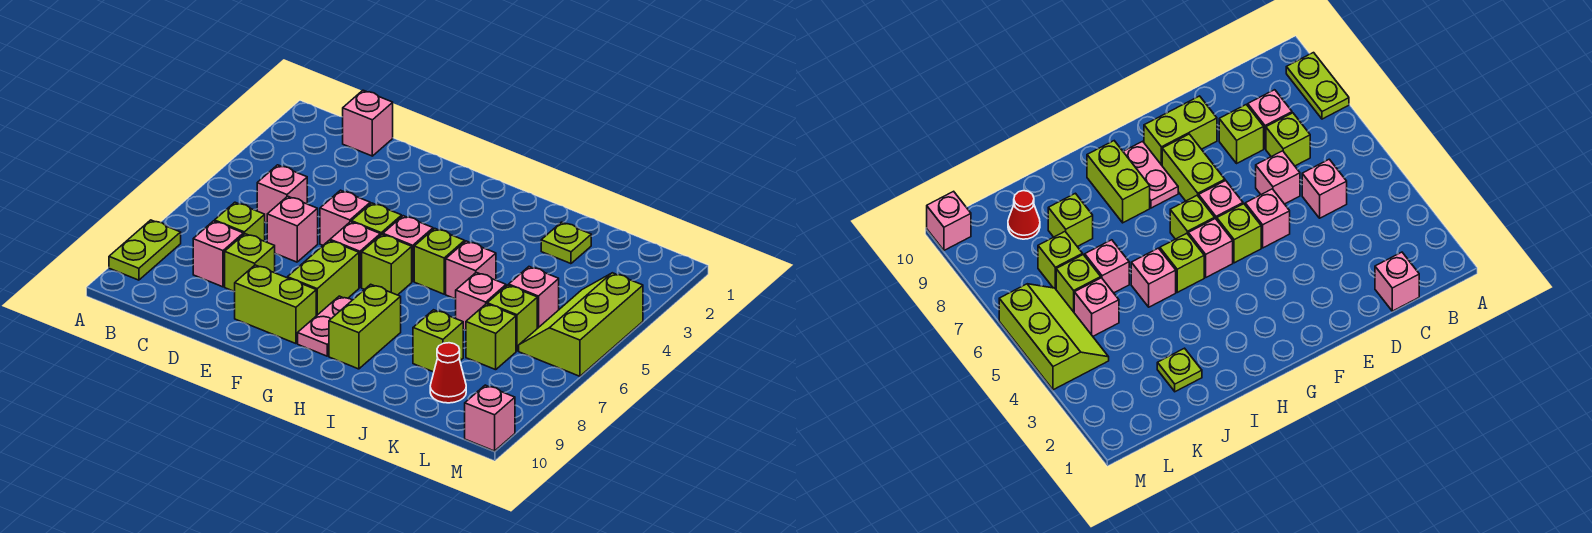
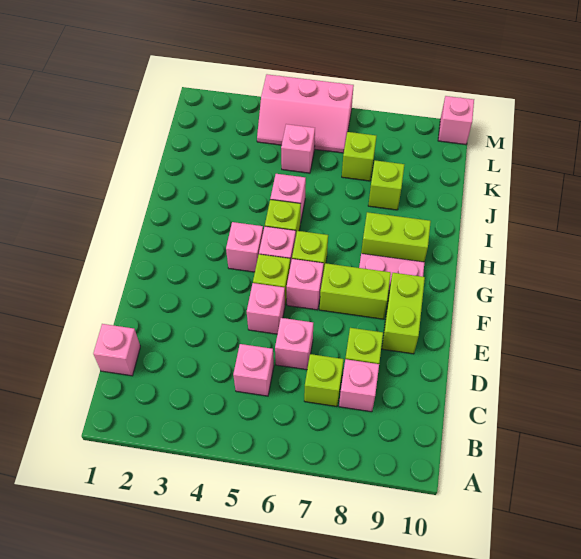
lime 1x2 plate [109,220,181,280] -> none
lime 1x1 plate [541,222,591,264] -> none
pink 1x1 brick [456,272,506,330] -> pink 1x1 brick moved to [226,222,263,272]
lime 1x1 brick [487,285,537,351] -> none
red 1x1 cone [430,343,466,403] -> none
lime 2x3 slope [519,273,643,376] -> pink 2x3 slope [257,74,354,153]

